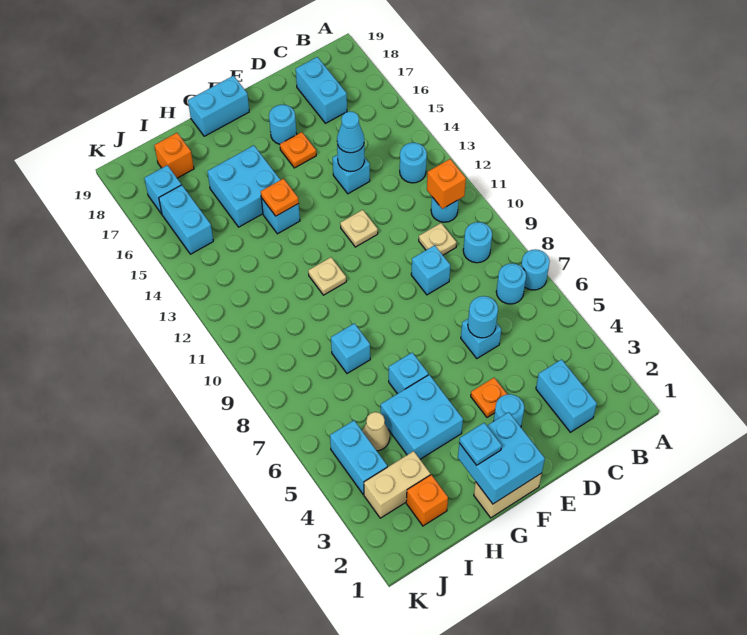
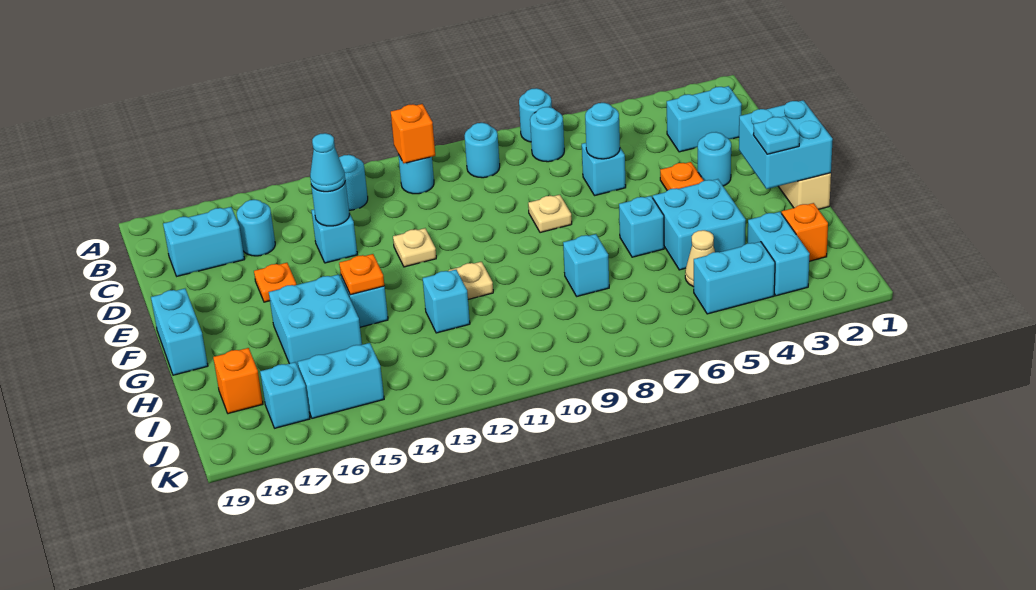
tan 1x1 plate [419,223,457,255] -> tan 1x1 plate moved to [528,195,572,233]
cyan 1x1 brick [411,245,450,295] -> cyan 1x1 brick moved to [423,270,470,333]
cyan 1x1 round brick [269,105,297,144] -> cyan 1x1 round brick moved to [237,200,275,256]
tan 1x2 brick [364,451,430,518] -> cyan 1x2 brick [748,212,810,296]

